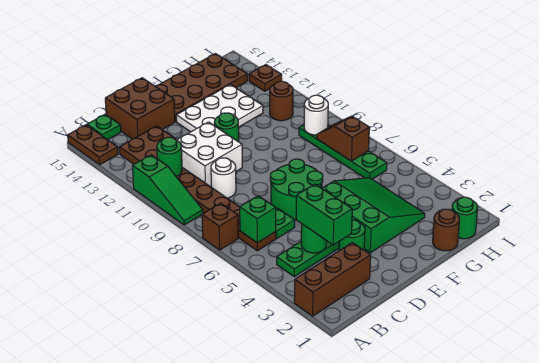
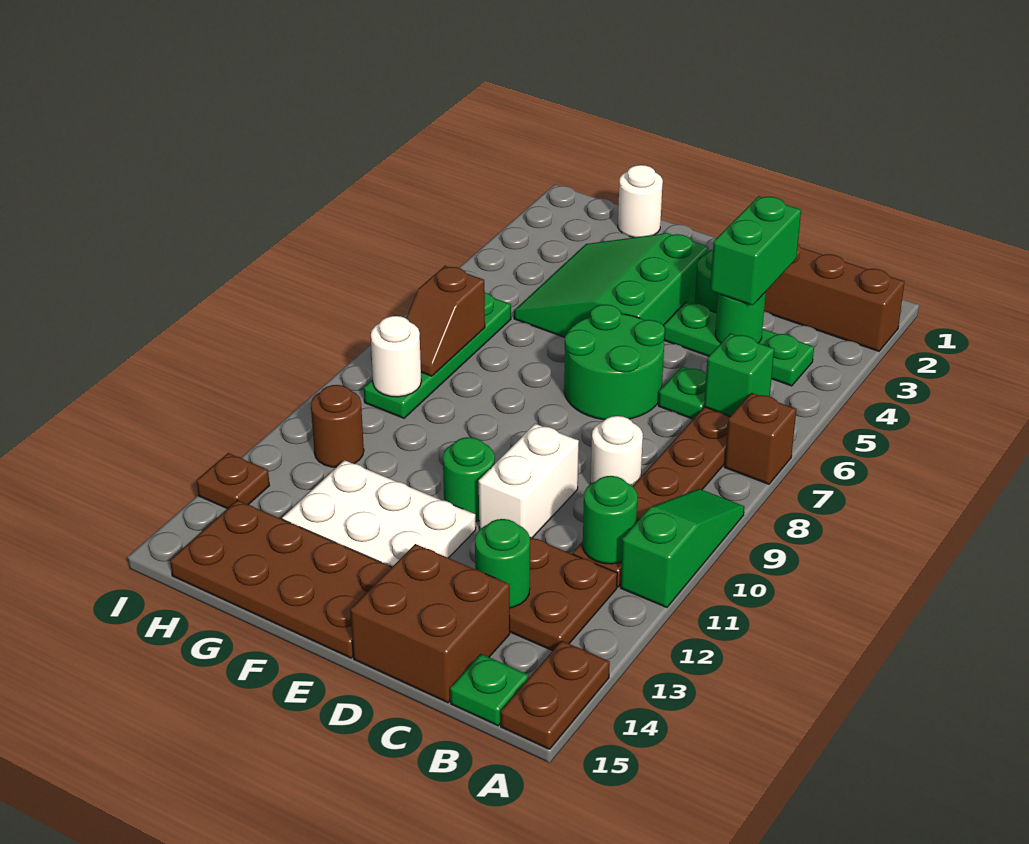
white 2x2 brick [177,122,242,187] -> white 1x2 brick [479,424,579,538]
brown 1x1 round brick [433,209,459,251] -> white 1x1 round brick [618,165,663,237]
green 1x1 round brick [452,197,478,239] -> green 1x1 round brick moved to [475,519,530,608]

